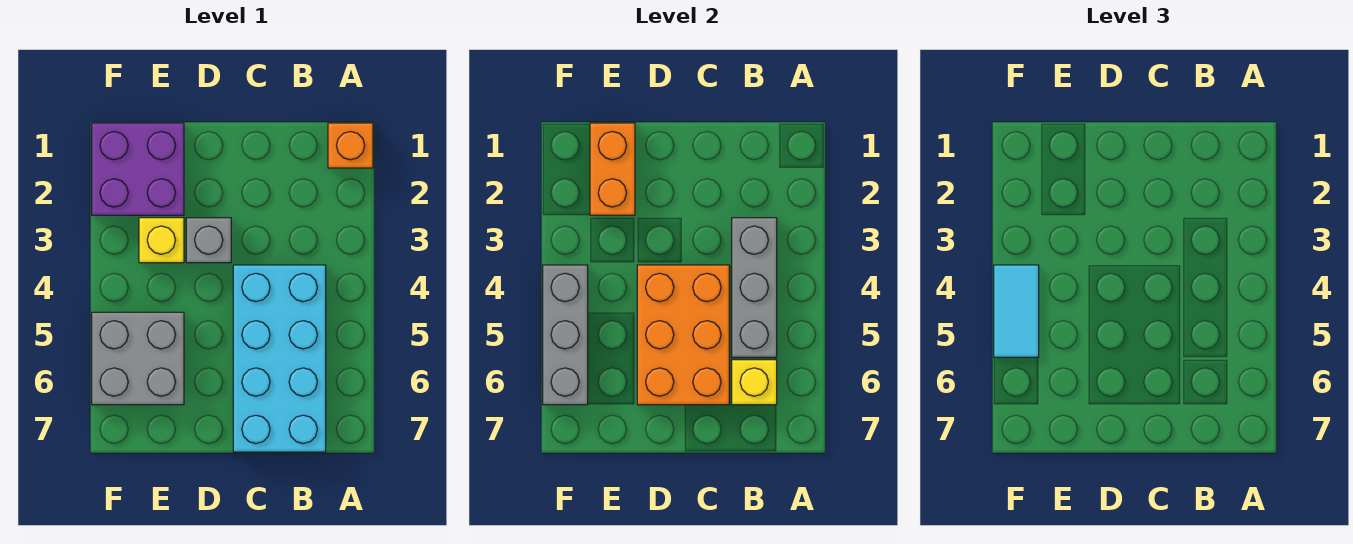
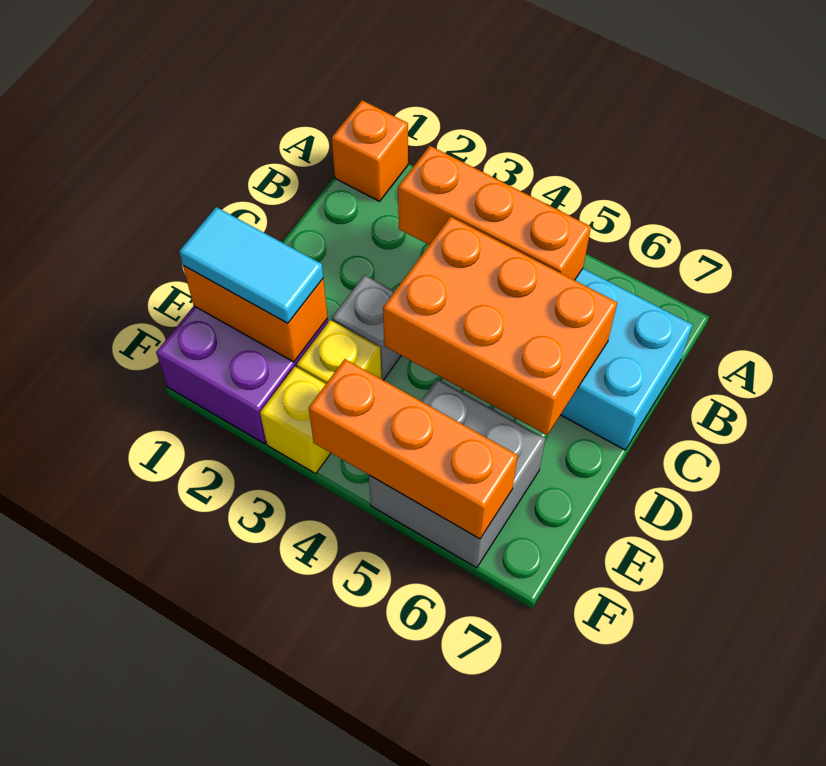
grey 1x3 brick [732,218,777,357] -> orange 1x3 brick [398,146,591,280]
yellow 1x1 brick [732,360,777,405] -> yellow 1x1 brick moved to [260,367,331,474]
grey 1x3 brick [543,265,588,405] -> orange 1x3 brick [309,359,518,539]
cyan 1x2 tile [994,265,1039,357] -> cyan 1x2 tile moved to [179,207,323,323]

